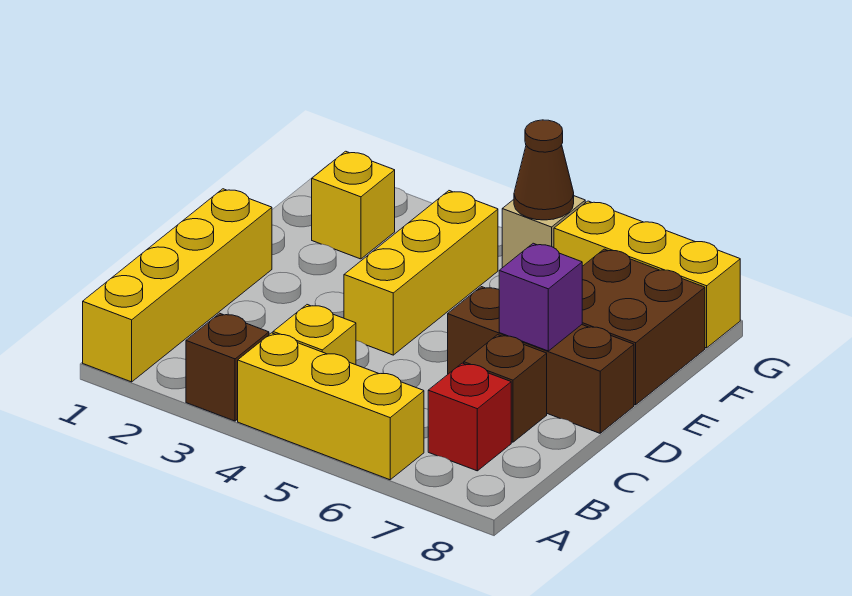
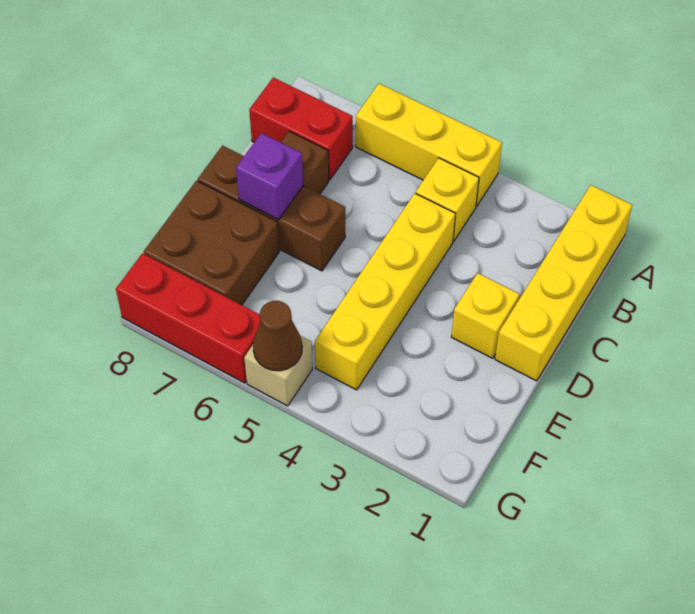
brown 1x1 brick [186,313,269,421] -> none
red 1x1 brick [428,363,511,471] -> red 1x2 brick [249,78,353,180]
yellow 1x3 brick [344,191,498,355] -> yellow 1x4 brick [315,193,455,390]
yellow 1x1 brick [312,151,395,259] -> yellow 1x1 brick moved to [451,273,520,358]
yellow 1x3 brick [554,201,740,348] -> red 1x3 brick [116,253,260,383]

